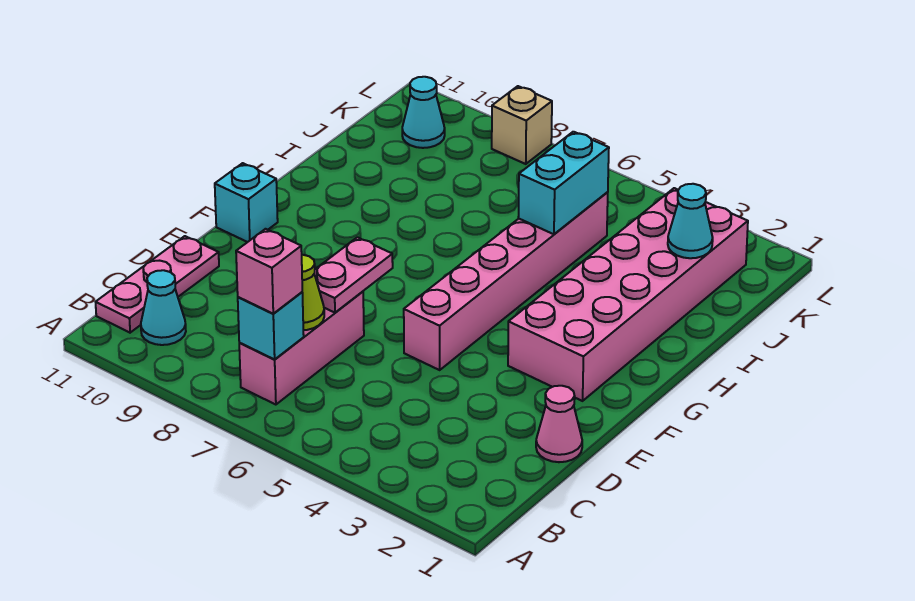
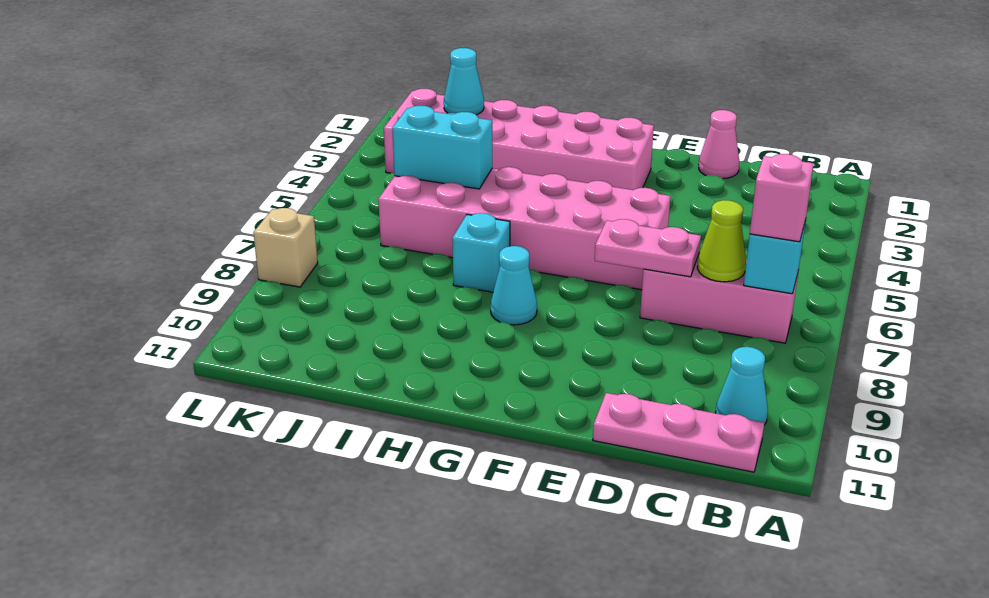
pink 1x6 brick [404,192,608,370] -> pink 2x6 brick [378,167,670,290]
cyan 1x1 brick [215,163,278,242] -> cyan 1x1 brick moved to [452,213,510,292]
cyan 1x1 cone [402,77,445,148] -> cyan 1x1 cone moved to [491,246,537,325]

